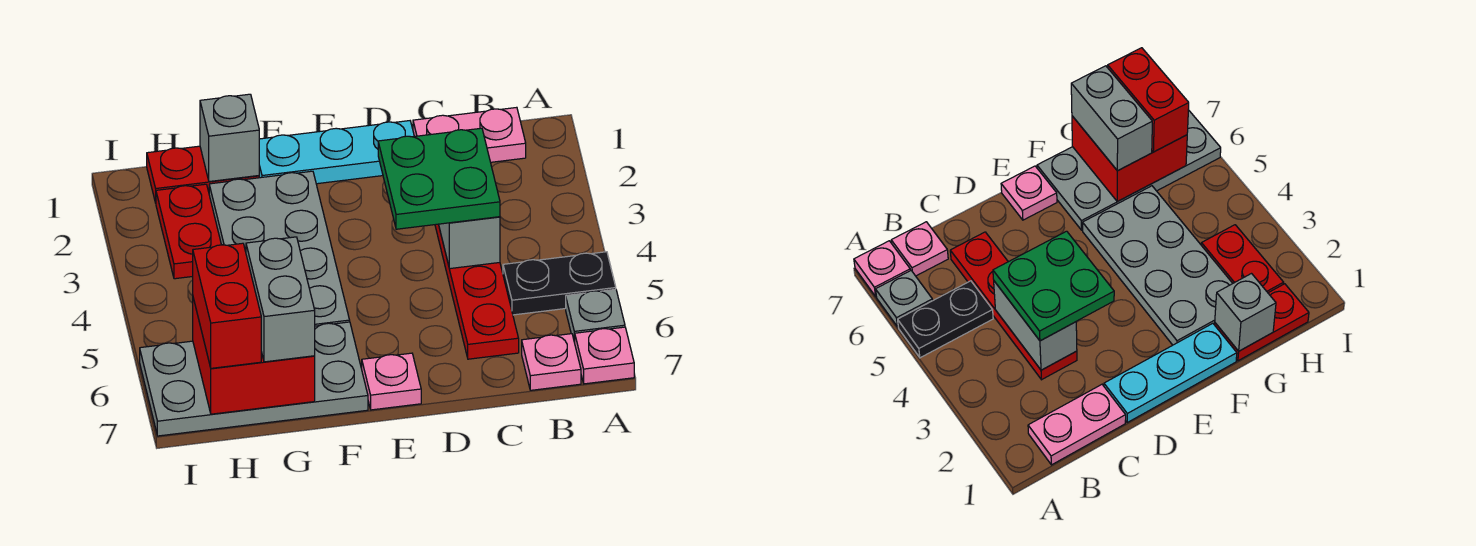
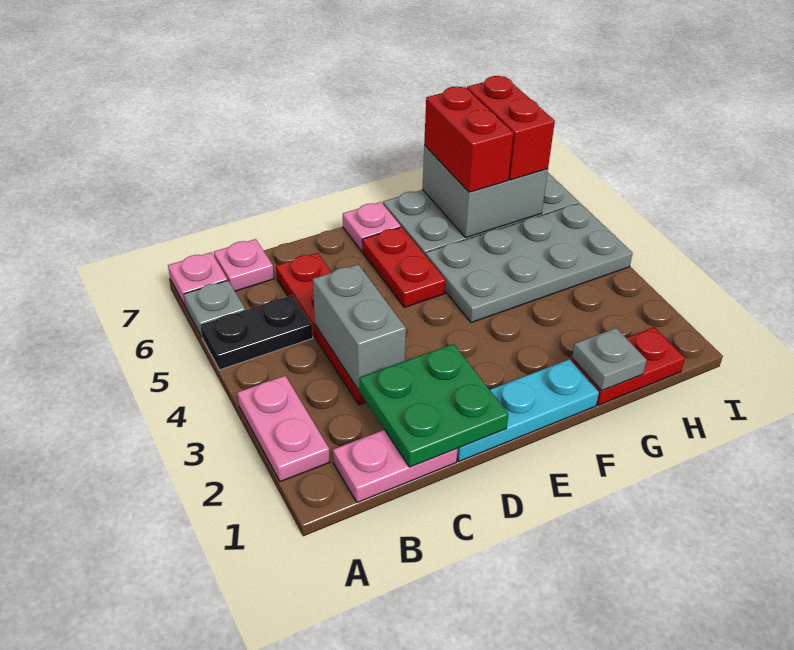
none -> pink 1x2 plate [237,376,330,482]
green 2x2 plate [378,128,500,229] -> green 2x2 plate moved to [360,344,509,467]
grey 2x4 plate [209,171,350,326] -> grey 2x4 plate turned to [426,203,633,323]
grey 1x1 brick [200,94,259,182] -> grey 1x1 plate [572,328,647,391]
red 2x2 brick [193,298,315,414] -> grey 2x2 brick [422,145,548,237]
grey 1x2 brick [246,237,315,362] -> red 1x2 brick [424,87,513,192]
red 1x2 plate [156,184,221,279] -> red 1x2 plate moved to [362,227,446,307]

